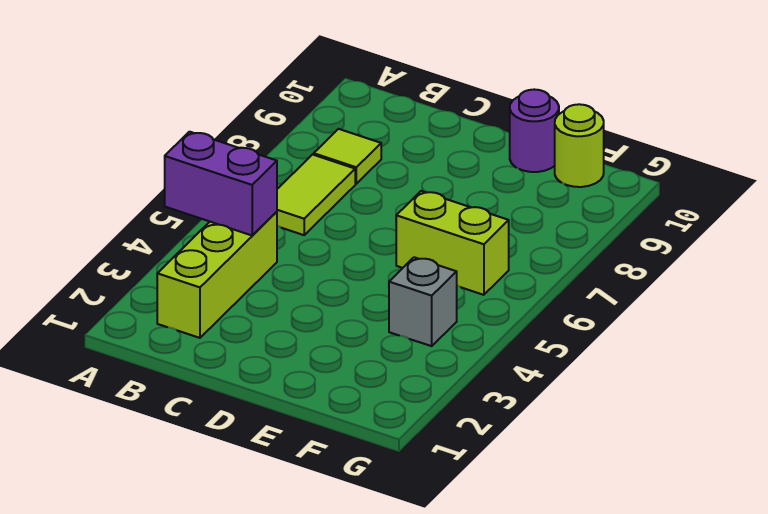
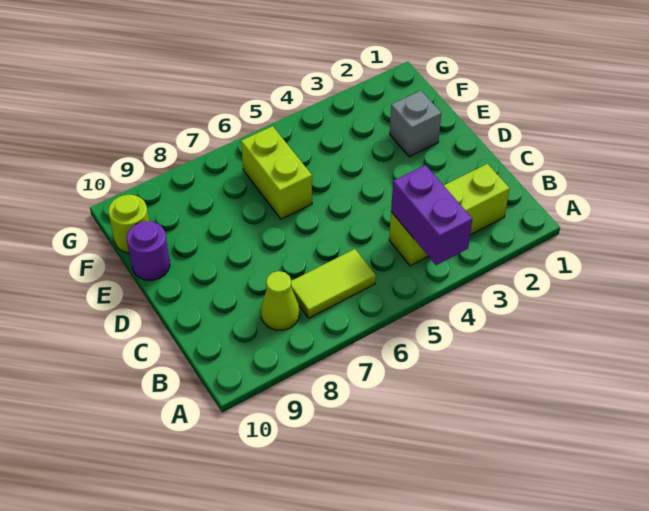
lime 1x1 tile [314,129,381,184] -> lime 1x1 cone [261,271,300,330]
grey 1x1 brick [389,257,457,346] -> grey 1x1 brick moved to [390,91,441,157]

